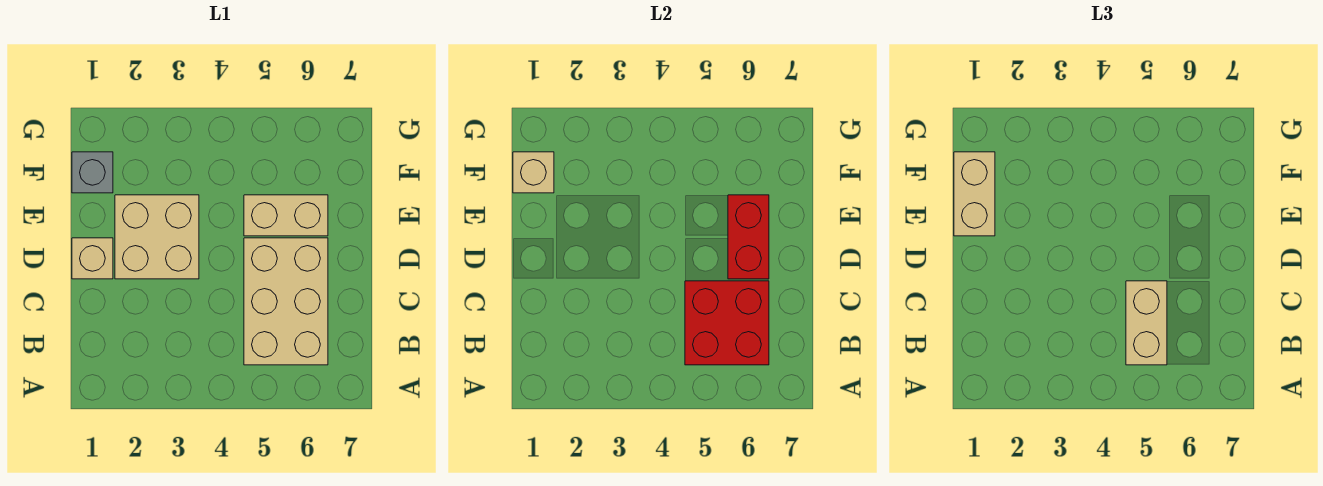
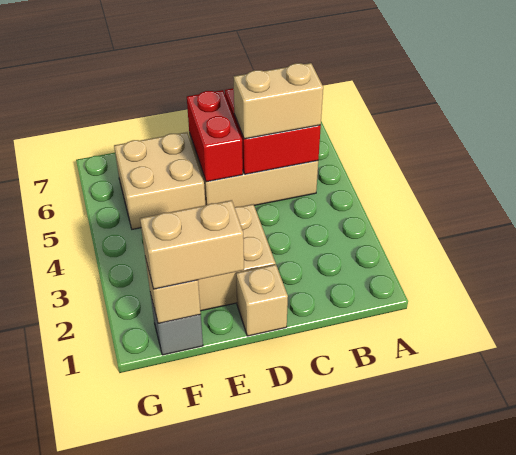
red 1x2 brick [728,195,769,279] -> red 1x2 brick turned to [187,90,243,182]
tan 1x2 brick [244,195,328,236] -> tan 2x2 brick [114,132,205,229]

